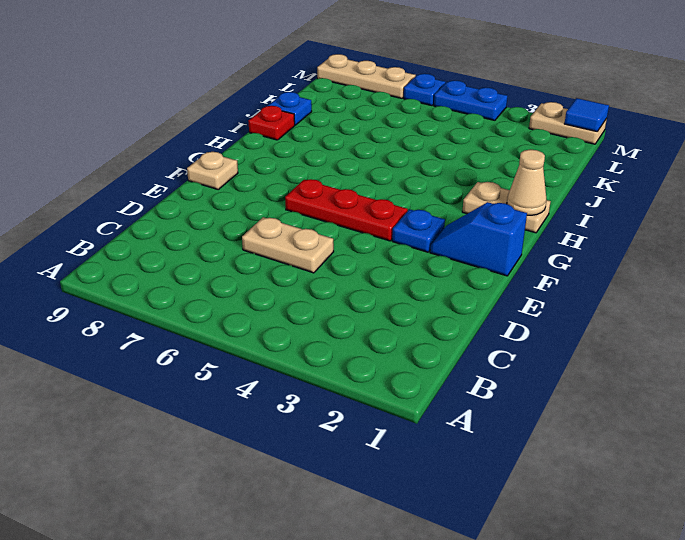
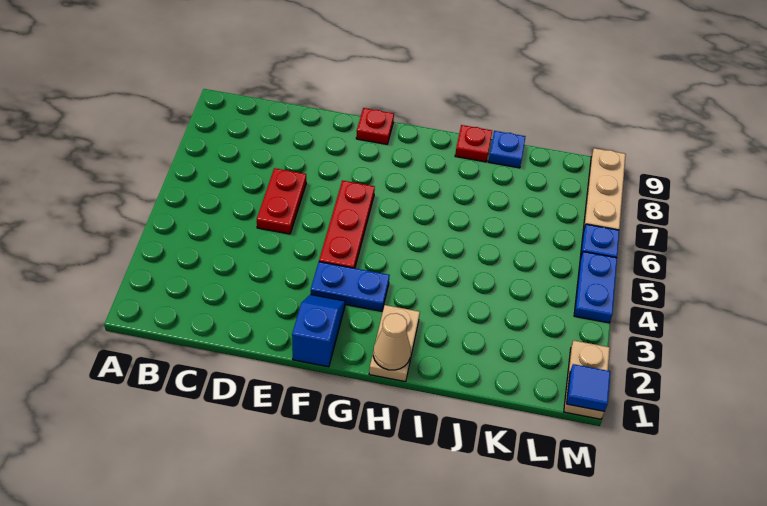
tan 1x2 plate [242,217,334,273] -> red 1x2 plate [257,168,306,234]
blue 1x1 plate [392,209,445,252] -> blue 1x2 plate [311,262,390,311]
tan 1x1 plate [187,152,238,189] -> red 1x1 plate [356,108,394,144]

